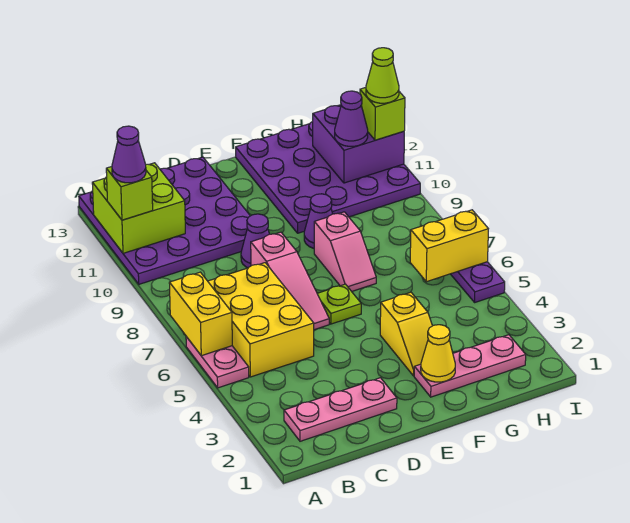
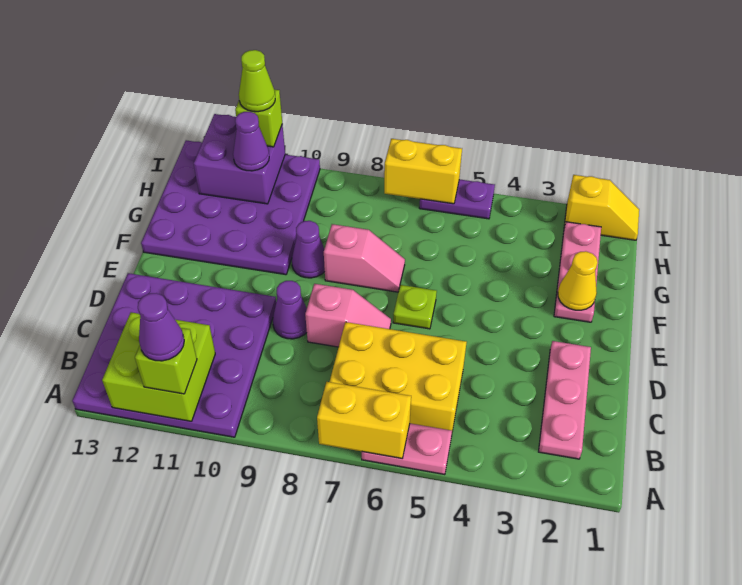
pink 1x3 slope [251,232,329,330] -> pink 1x2 slope [305,284,391,347]
yellow 1x2 slope [380,292,432,376] -> yellow 1x2 slope moved to [564,175,639,240]
yellow 1x2 brick [410,210,488,282] -> yellow 1x2 brick turned to [384,139,462,204]

